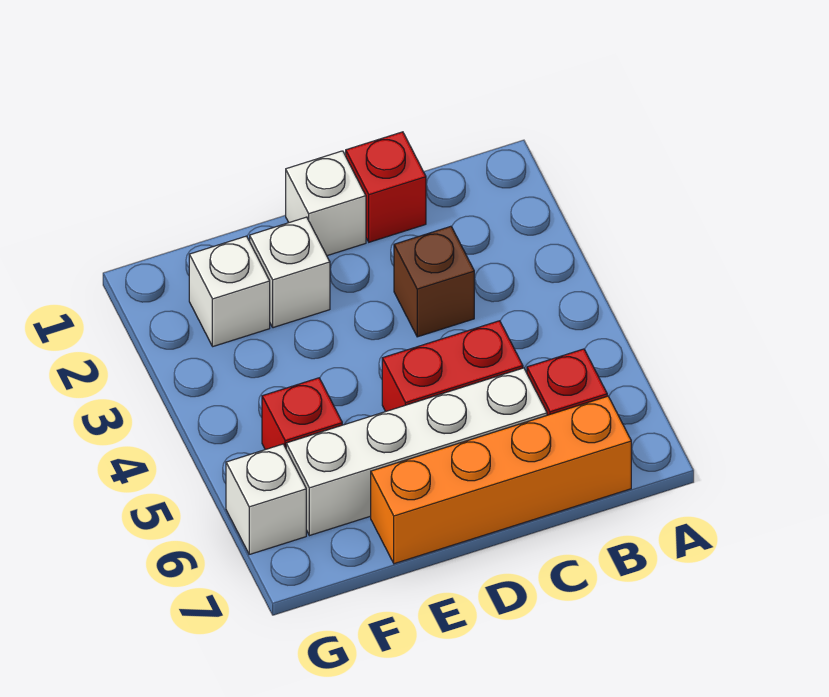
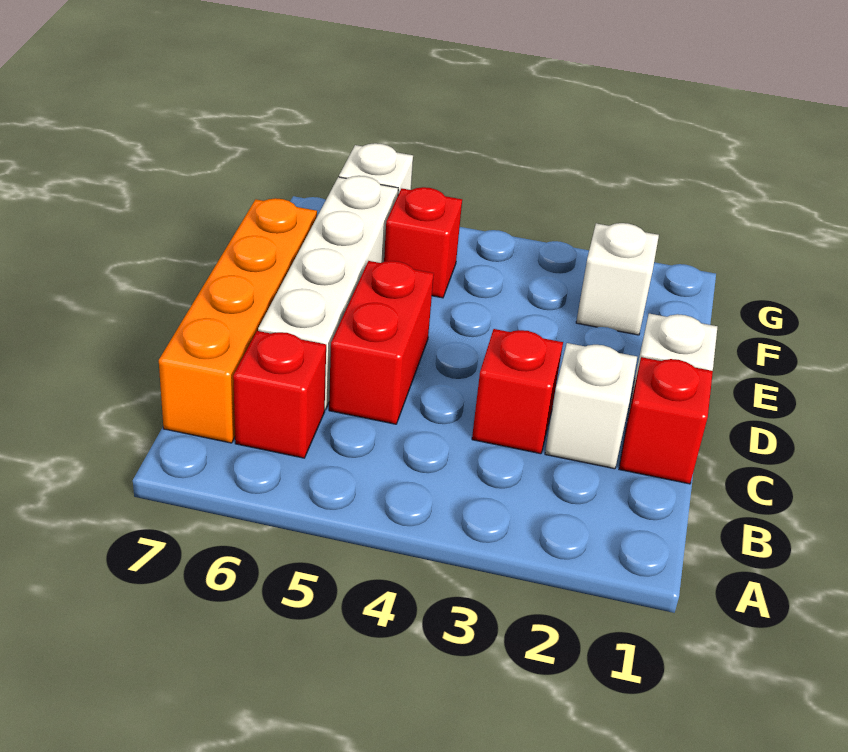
brown 1x1 brick [394,226,474,337] -> red 1x1 brick [472,329,563,454]
white 1x1 brick [250,217,330,328] -> white 1x1 brick moved to [545,343,637,469]

